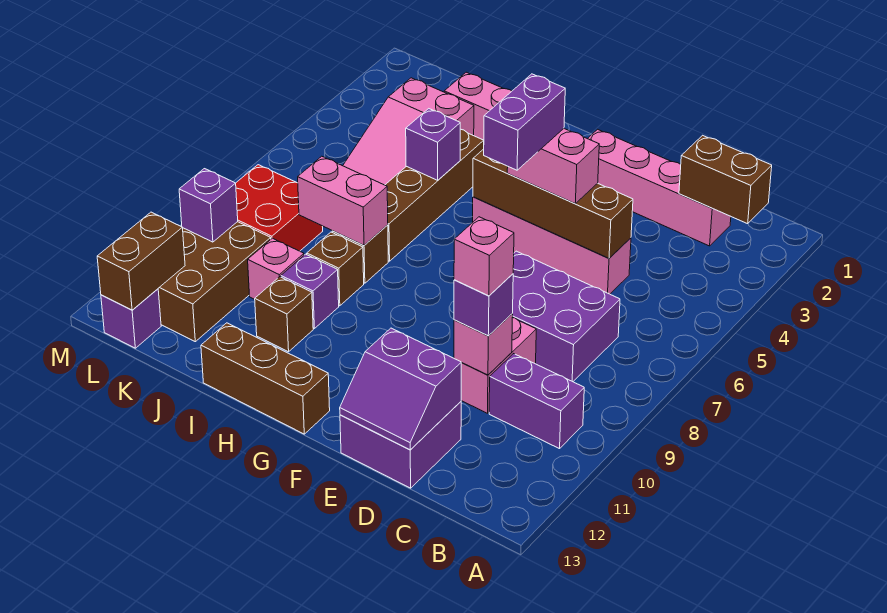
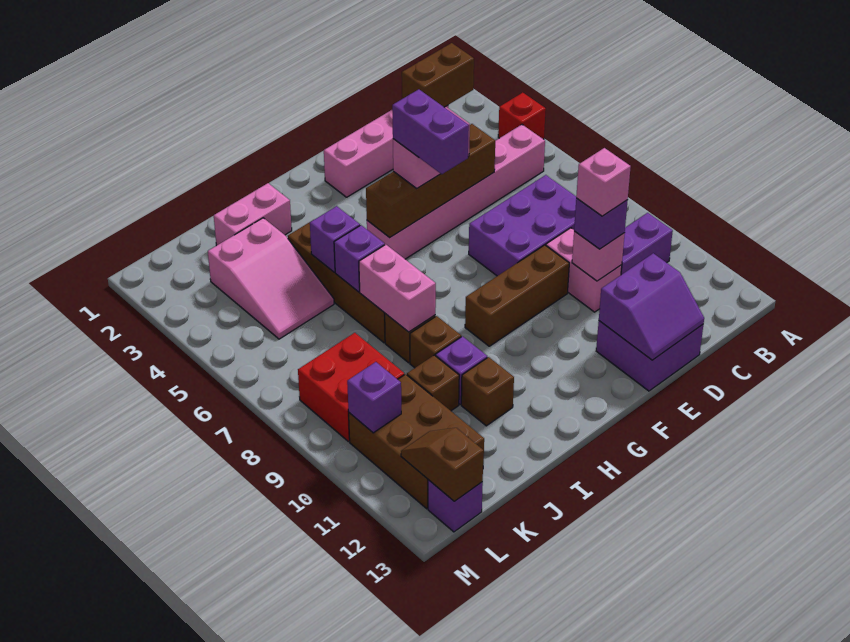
none -> red 1x1 brick [498,93,546,139]
pink 1x4 brick [473,197,631,294] -> pink 1x6 brick [367,125,545,259]
brown 1x3 brick [201,323,330,434] -> brown 1x3 brick moved to [465,245,569,346]
none -> purple 1x1 brick [334,225,385,292]
pink 1x2 brick [298,156,388,245] -> pink 1x2 brick turned to [359,245,436,332]
pink 1x1 brick [248,238,304,299] -> brown 1x1 brick [407,355,459,411]
brown 1x2 brick [97,212,185,310] -> brown 1x2 slope [401,428,484,501]

